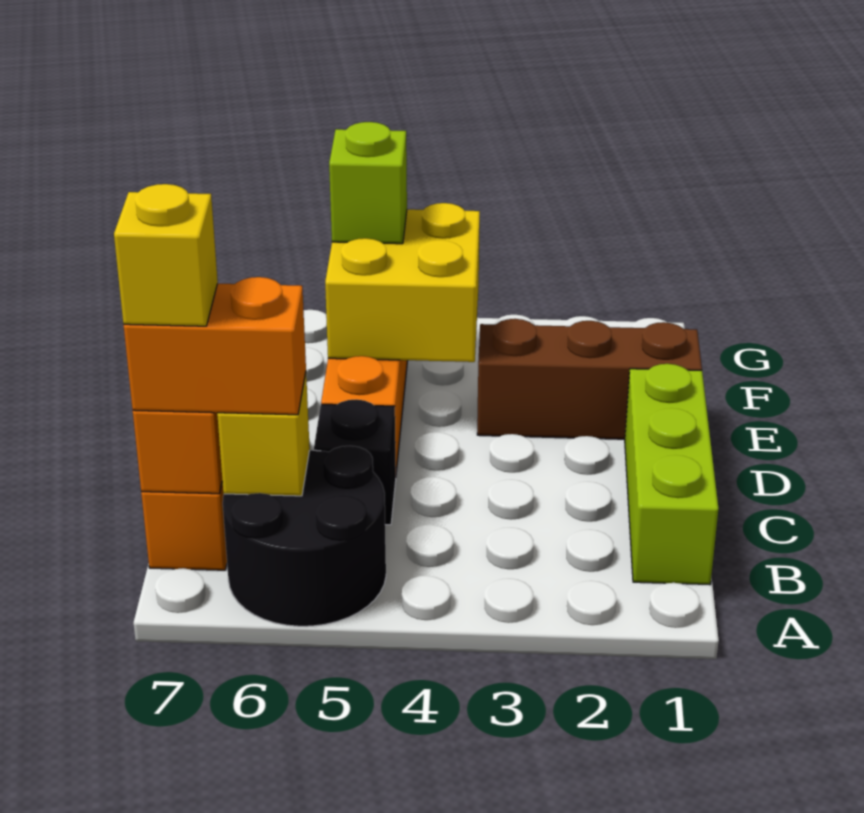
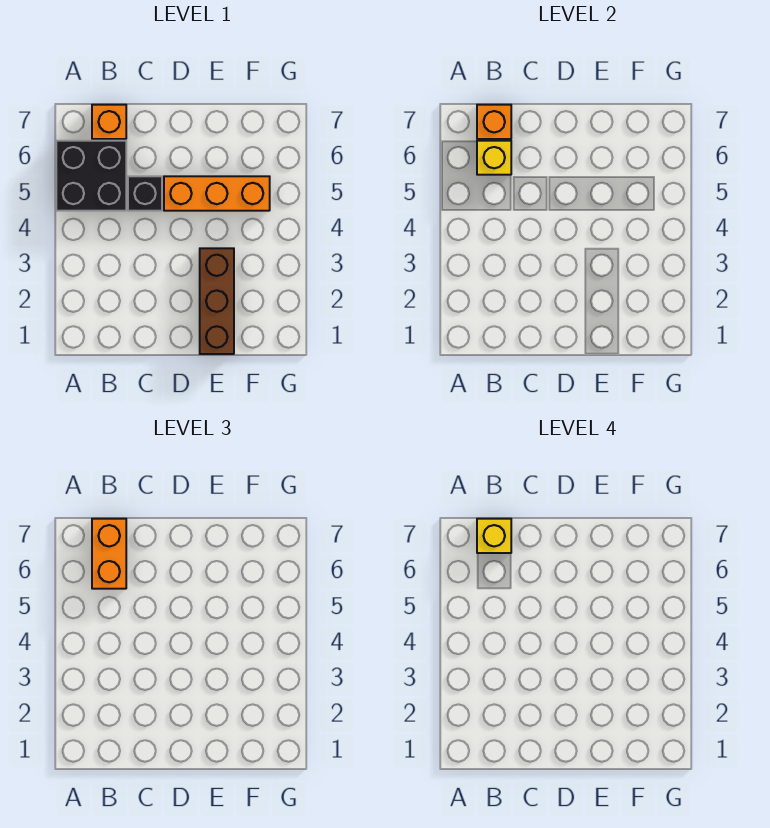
black 2x2 round brick [223,446,386,626] -> black 2x2 brick [56,141,126,211]
lime 1x3 brick [625,364,719,585] -> none
yellow 2x2 brick [325,203,480,362] -> none
lime 1x1 brick [329,122,407,244] -> none

